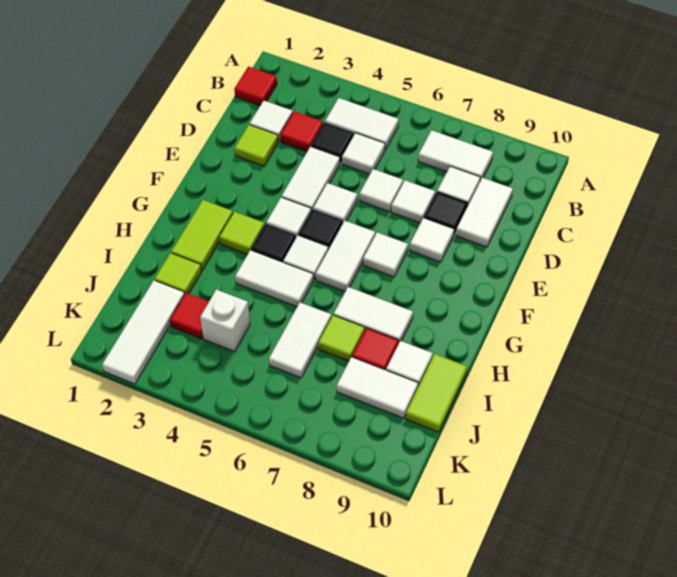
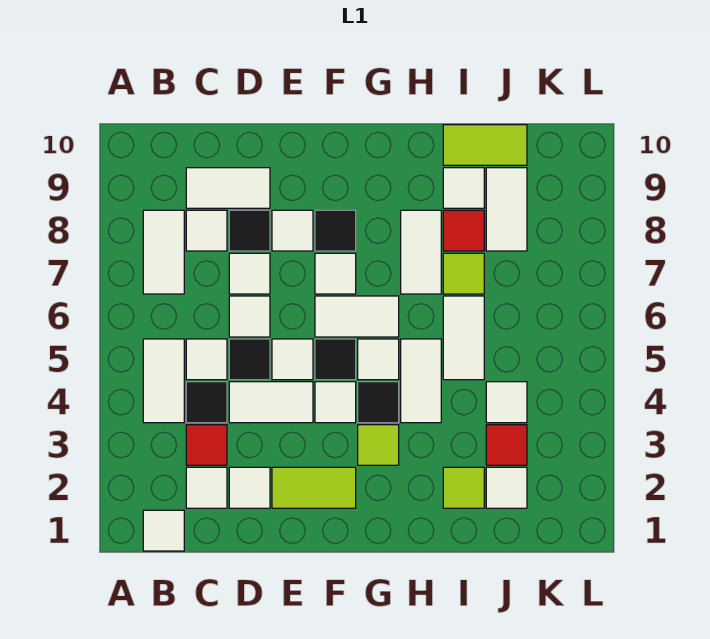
red 1x1 tile [234,67,277,106] -> white 1x1 tile [143,510,184,551]
lime 1x1 tile [235,125,278,166] -> white 1x1 tile [229,467,270,508]
none -> black 1x1 tile [229,339,270,380]
none -> black 1x1 tile [315,210,356,251]
lime 1x2 tile [171,200,233,271] -> lime 1x2 tile moved to [272,467,356,508]
white 1x2 tile [269,303,331,378] -> white 1x2 tile turned to [443,296,484,380]
white 1x3 tile [102,280,185,384] -> white 1x1 tile [486,467,527,508]
white 1x1 brick [200,290,250,352] -> white 1x1 tile [486,382,527,423]

